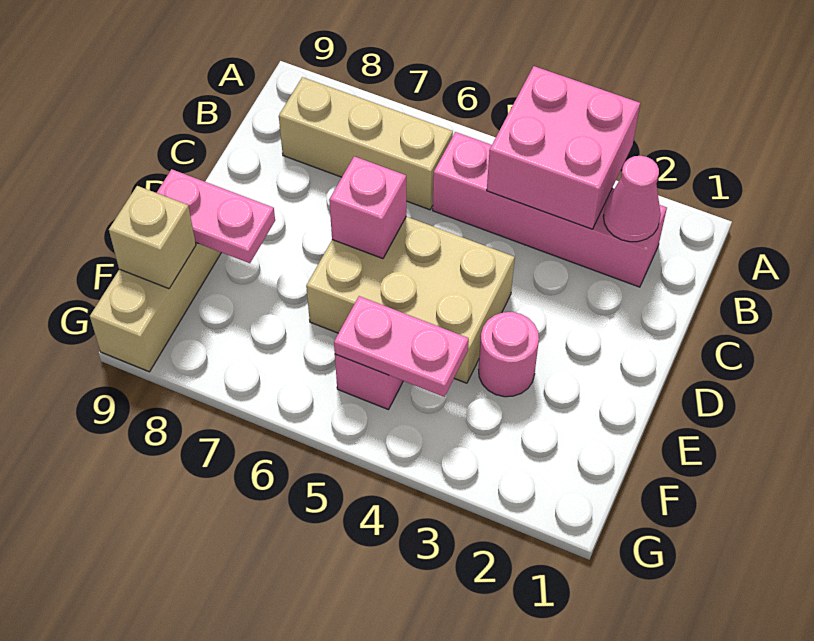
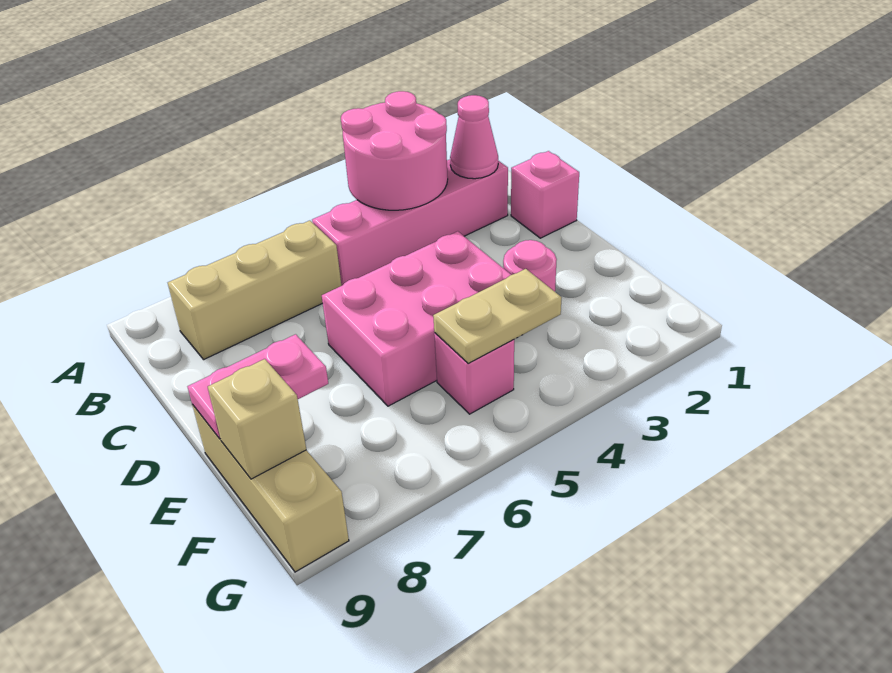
pink 2x2 brick [487,66,640,229] -> pink 2x2 round brick [341,91,448,210]
tan 2x3 brick [306,217,515,383] -> pink 2x3 brick [322,231,511,406]
pink 1x1 brick [329,156,406,259] -> pink 1x1 brick moved to [511,151,579,238]
pink 1x2 plate [334,296,469,397] -> tan 1x2 plate [433,269,561,363]

